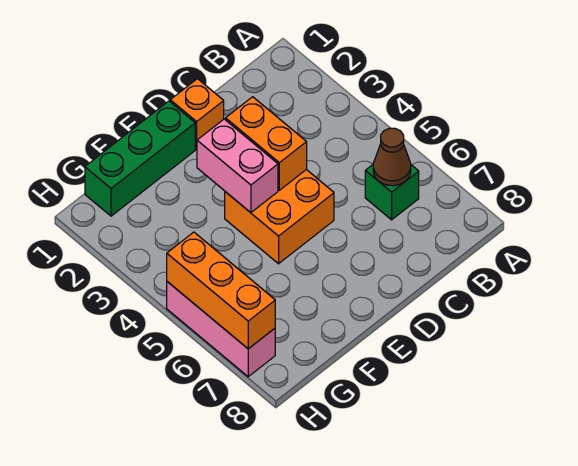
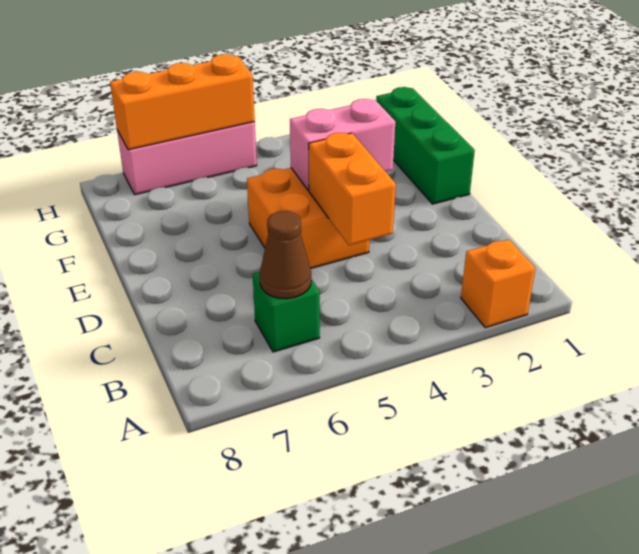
orange 1x1 brick [170,79,224,149] -> orange 1x1 brick moved to [461,239,535,328]
orange 1x2 brick [226,97,307,190] -> orange 1x2 brick turned to [309,133,396,245]

